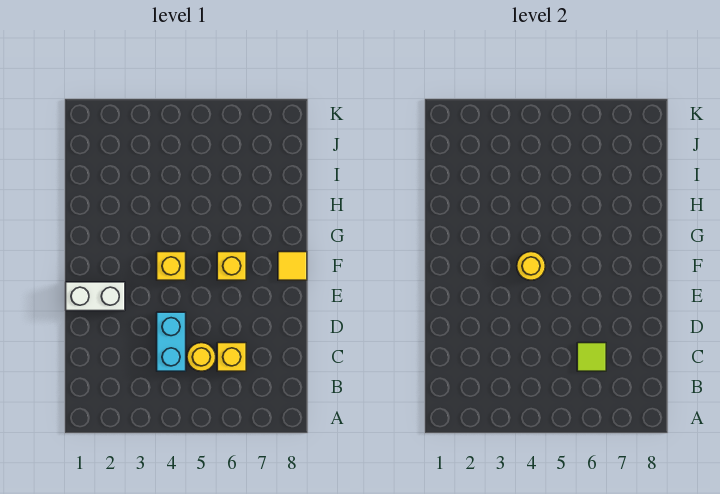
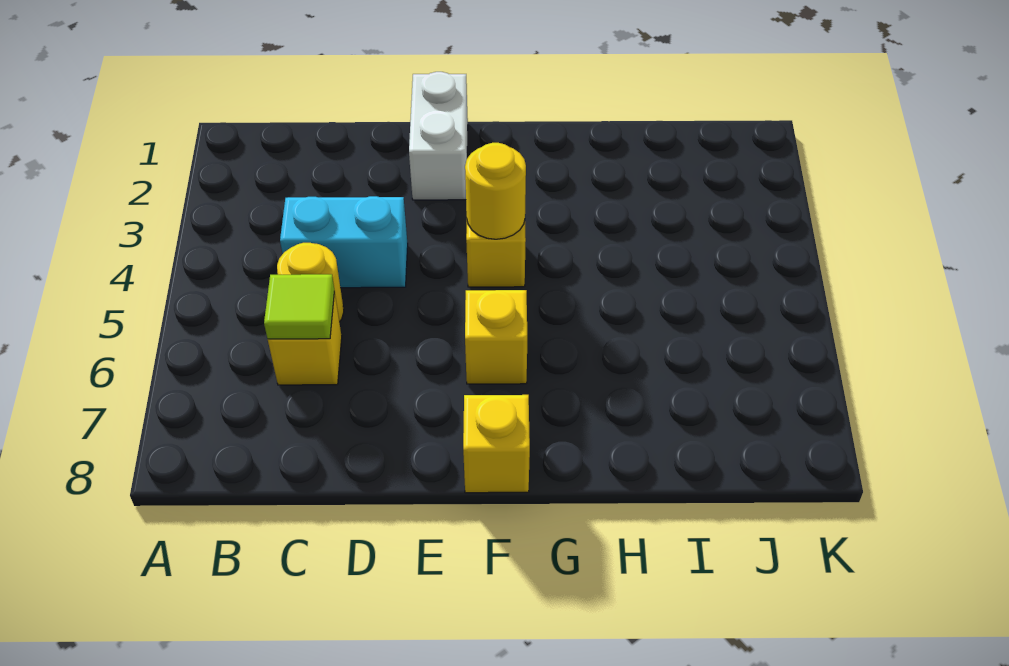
yellow 1x1 tile [278,252,307,280] -> yellow 1x1 brick [463,395,530,493]

